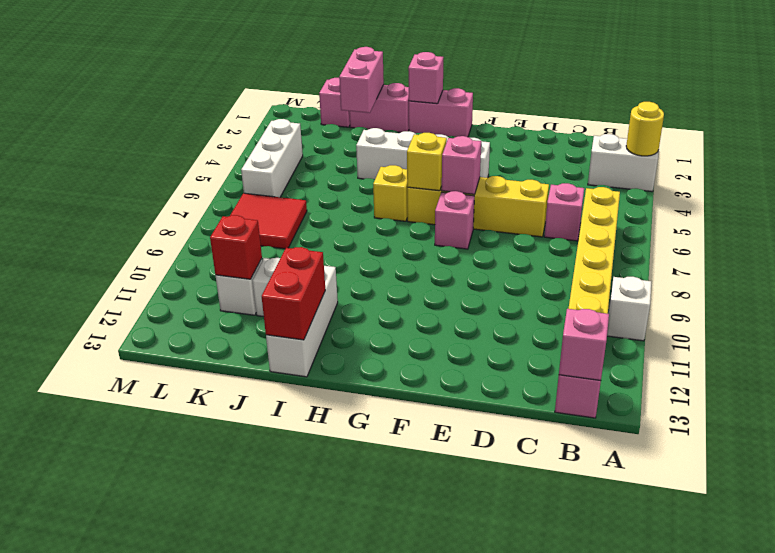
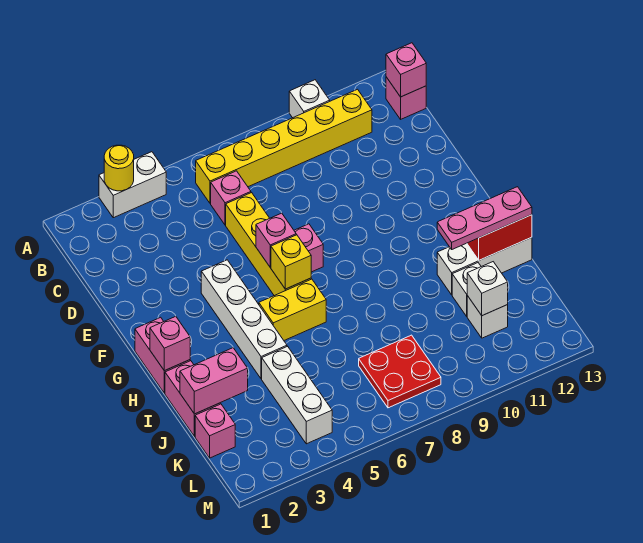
white 1x2 brick [588,134,659,192] -> white 1x2 brick turned to [99,152,166,218]
yellow 1x1 brick [373,165,408,221] -> yellow 1x2 brick [259,279,326,340]
none -> pink 1x3 plate [437,187,532,249]
red 2x2 tile [230,193,307,249] -> red 2x2 plate [359,335,441,408]
red 1x1 brick [210,215,262,279] -> white 1x1 brick [467,262,508,316]
white 1x3 brick [241,119,303,197] -> white 1x3 brick turned to [262,346,332,444]

